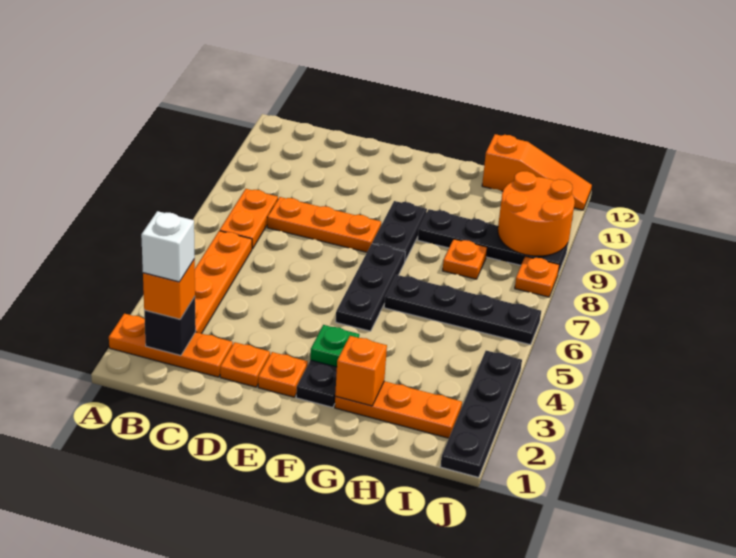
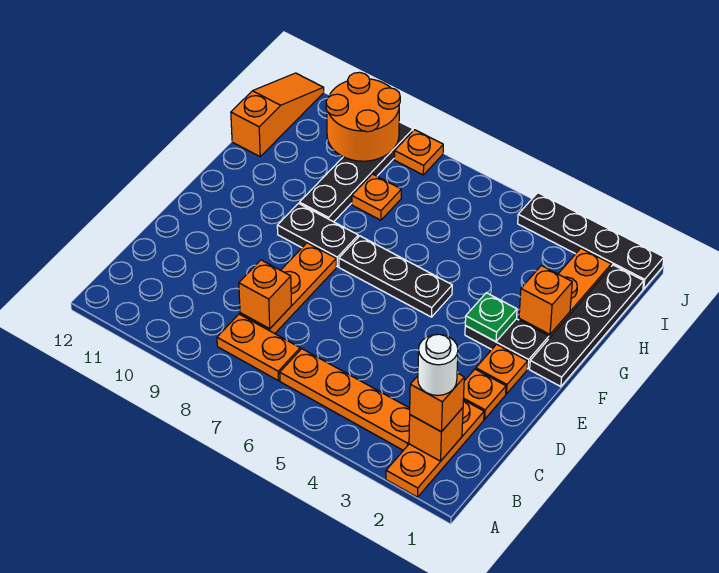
black 1x1 brick [144,297,196,356] -> orange 1x1 brick [409,408,463,461]
white 1x1 brick [141,211,195,282] -> white 1x1 round brick [418,334,458,395]
none -> orange 1x1 brick [239,260,292,329]
black 1x4 plate [384,275,541,345] -> black 1x4 plate moved to [530,265,644,387]

